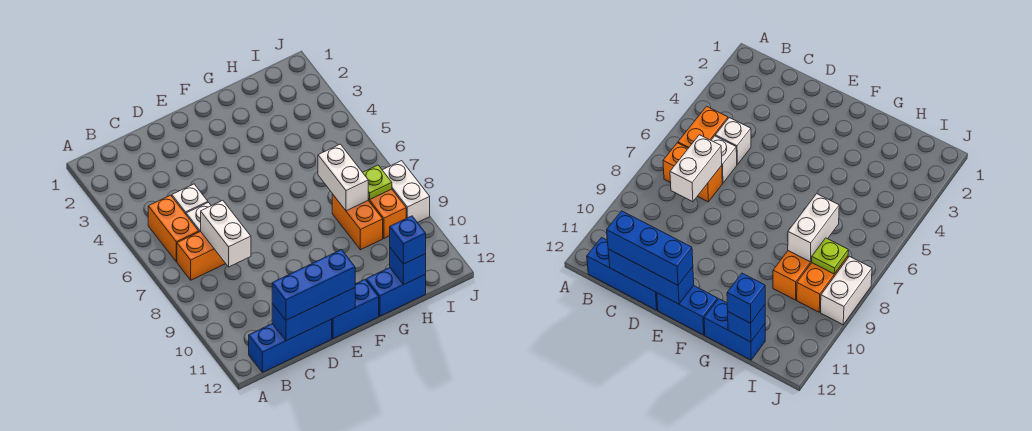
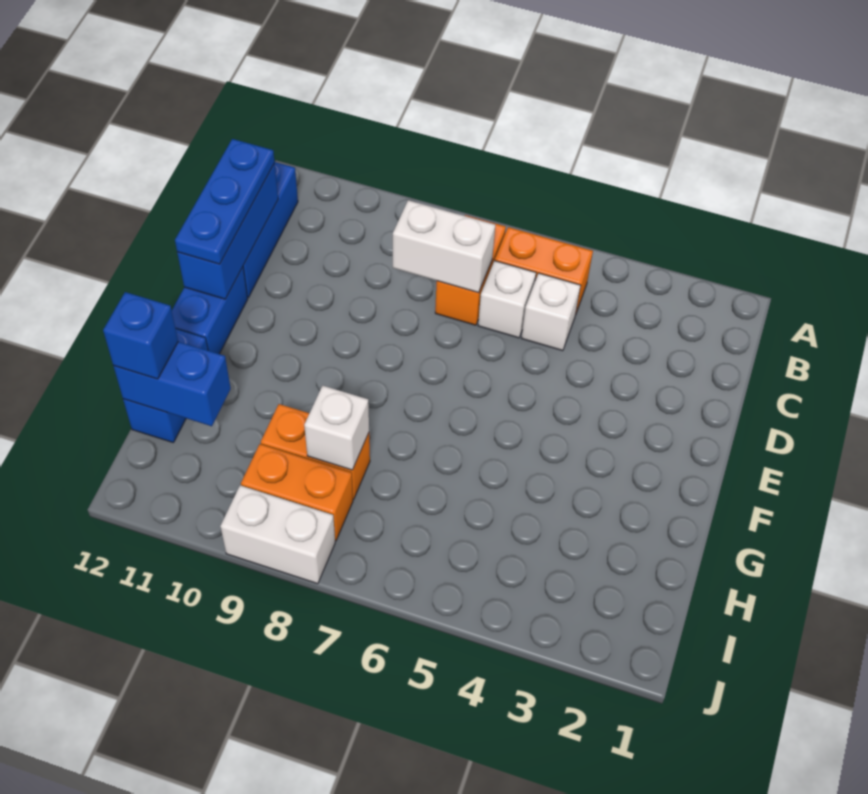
blue 1x3 brick [272,250,355,320] -> blue 1x3 plate [175,139,275,264]
white 1x2 brick [318,144,368,211] -> white 1x1 brick [304,386,369,470]
blue 1x1 brick [390,248,426,285] -> blue 1x2 brick [114,342,231,426]
lime 1x1 plate [363,165,392,200] -> none

